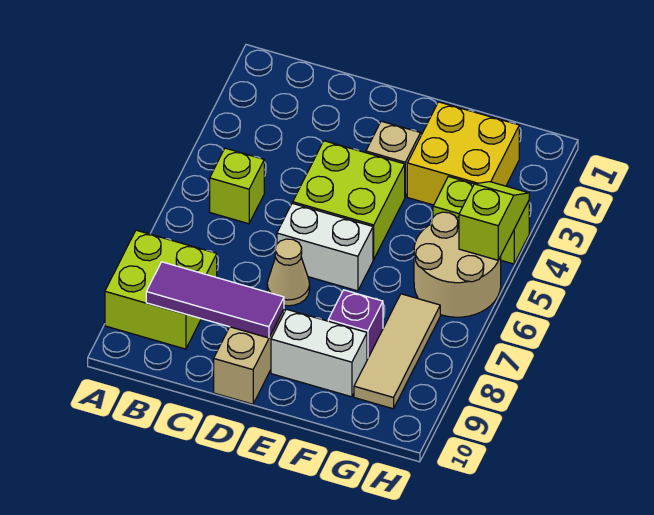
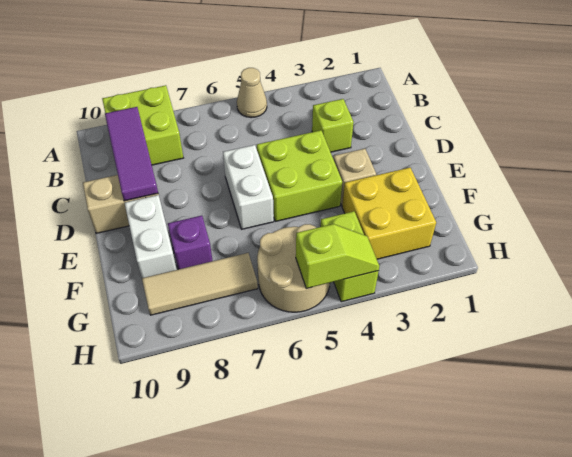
lime 1x1 brick [210,148,264,224] -> lime 1x1 brick moved to [312,99,354,152]
tan 1x1 cone [267,239,310,306] -> tan 1x1 cone moved to [237,68,267,118]

